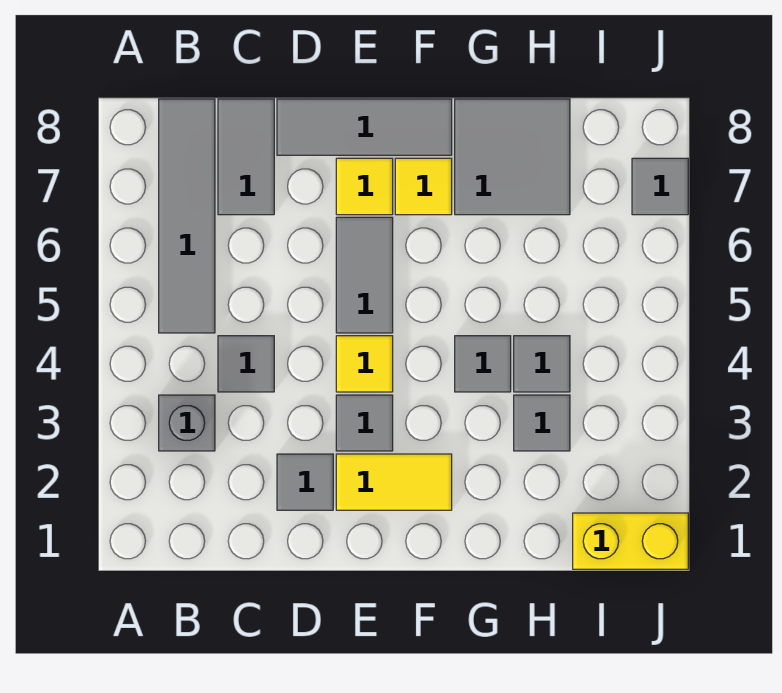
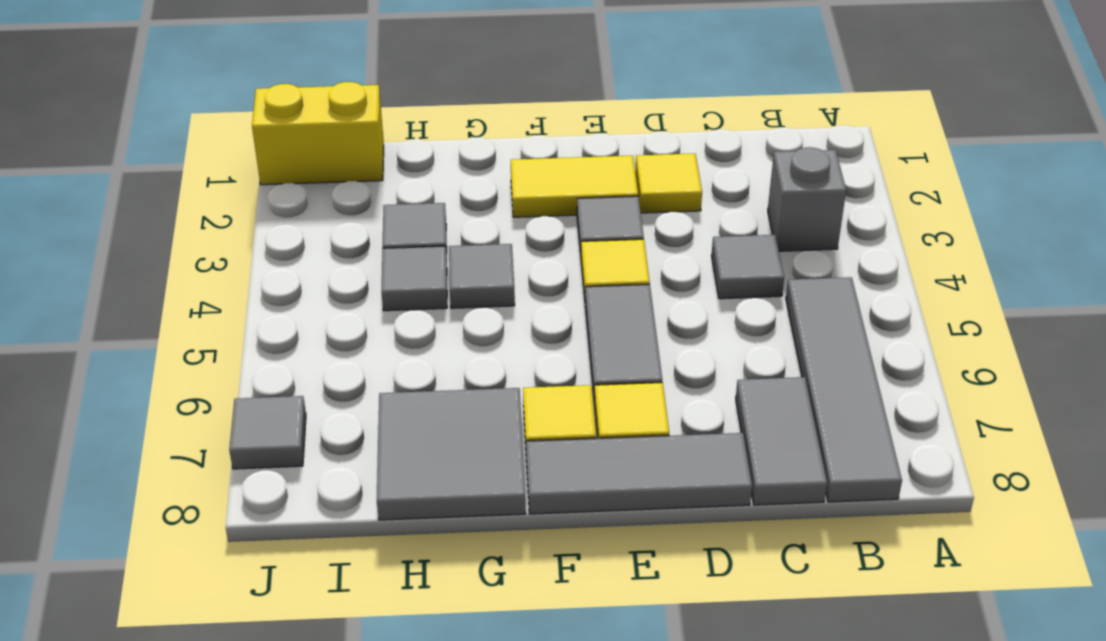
grey 1x1 tile [277,454,333,510] -> yellow 1x1 tile [635,153,702,213]

